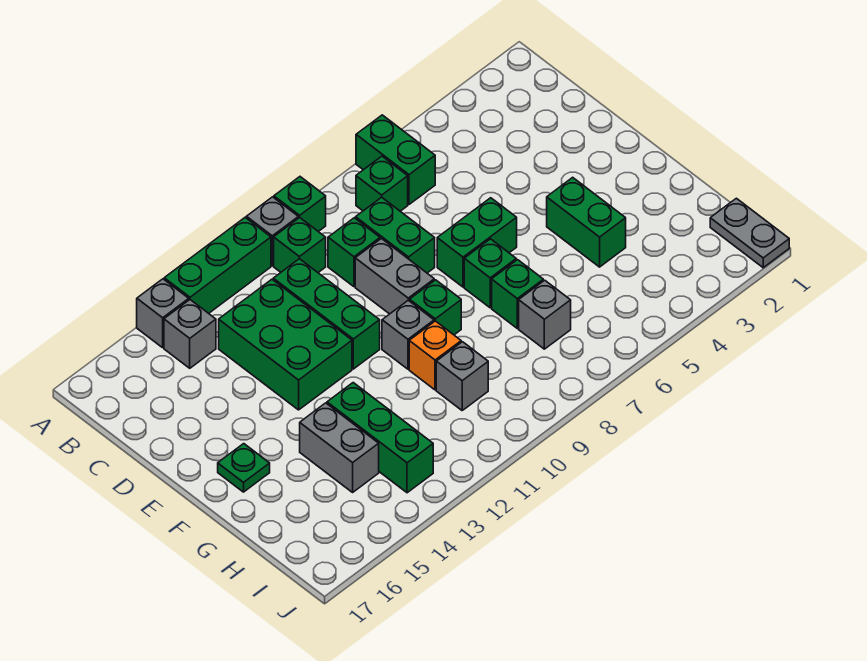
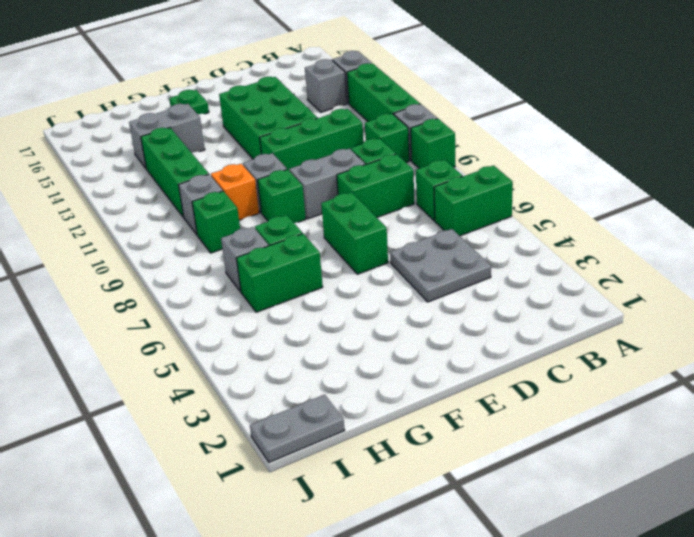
none -> grey 2x2 plate [390,229,491,302]
green 2x3 brick [219,279,352,410] -> green 2x3 brick turned to [219,77,317,159]
green 1x2 brick [547,177,626,267] -> green 1x2 brick moved to [236,234,323,312]
green 1x1 brick [464,239,516,308] -> green 1x1 brick moved to [192,191,240,253]
green 1x3 brick [327,383,433,493] -> green 1x3 brick turned to [141,128,209,217]

